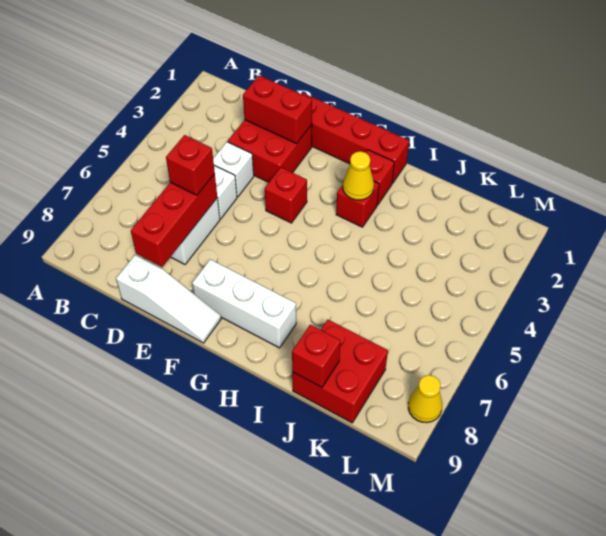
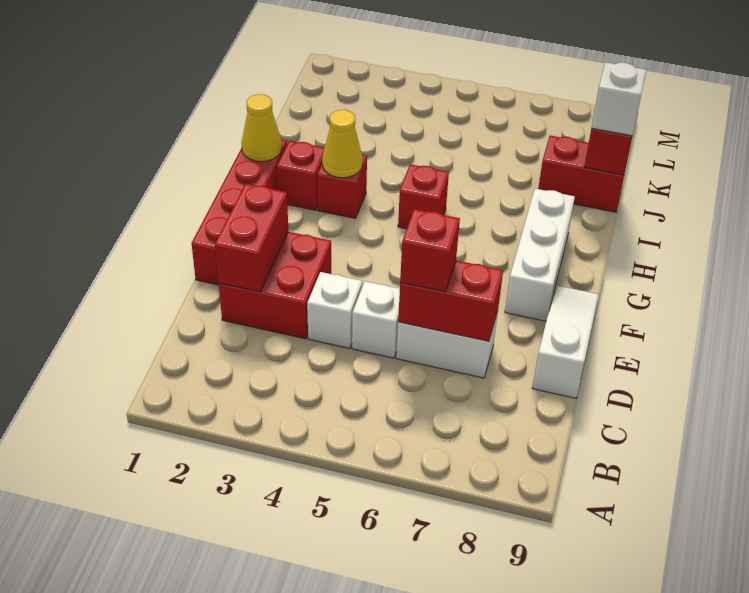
red 1x3 brick [131,174,217,267] -> red 1x2 brick [398,260,503,341]
red 1x1 brick [265,167,307,223] -> red 1x1 brick moved to [398,164,449,229]
red 2x2 brick [292,320,388,423] -> red 1x2 brick [538,135,624,212]
none -> white 1x1 brick [592,62,647,136]
yellow 1x1 cone [408,375,442,423] -> yellow 1x1 cone moved to [241,94,282,162]

